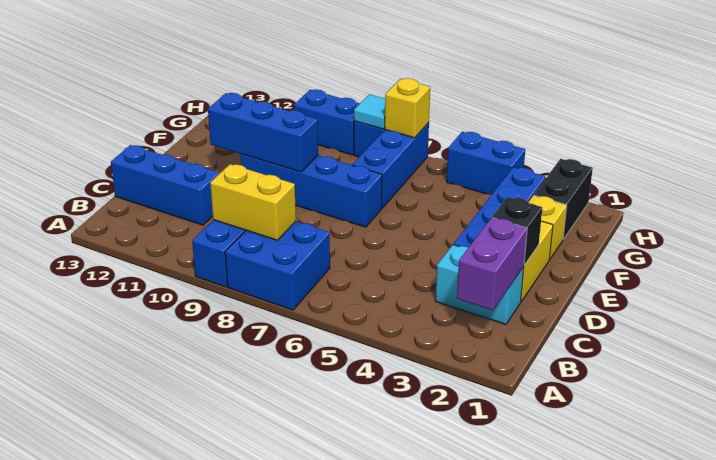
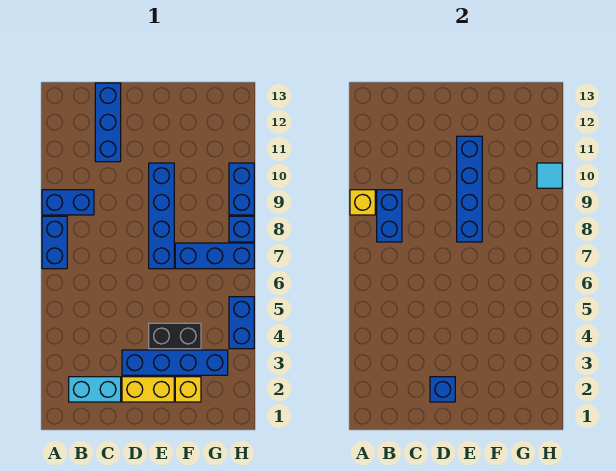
blue 2x2 brick [225,222,330,310] -> blue 1x2 brick [42,216,67,269]
purple 1x2 brick [457,218,527,310] -> none
yellow 1x2 brick [210,164,296,240] -> blue 1x2 brick [377,190,402,242]
cyan 1x2 brick [436,245,524,324] -> cyan 1x2 brick turned to [69,377,121,402]
black 1x1 brick [492,197,542,265] -> blue 1x1 brick [430,377,455,402]
blue 1x3 brick [208,93,318,172] -> blue 1x4 brick [457,136,482,242]
black 1x2 brick [534,159,593,239] -> black 1x2 brick moved to [149,323,201,349]
yellow 1x1 brick [385,78,430,138] -> yellow 1x1 brick moved to [350,190,375,215]
cyan 1x1 tile [354,94,385,129] -> cyan 1x1 tile moved to [537,163,562,188]

